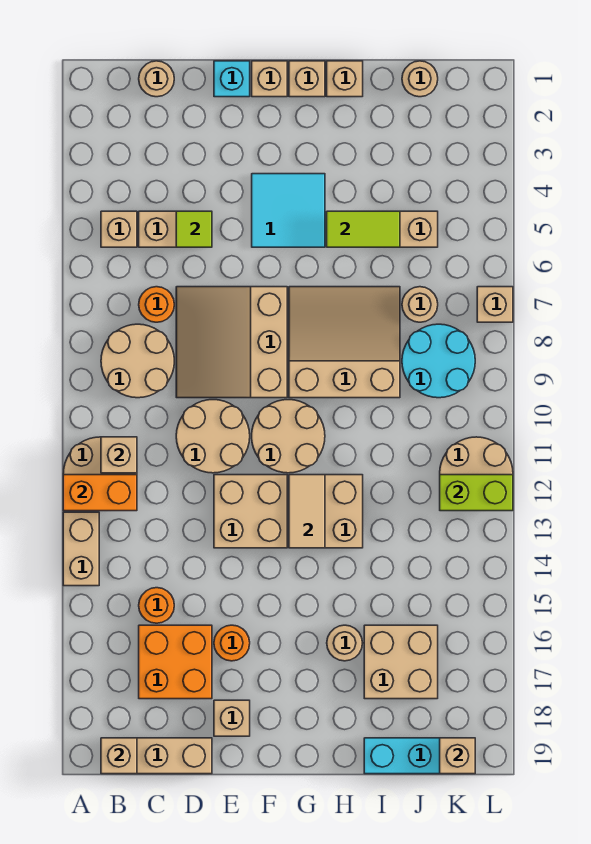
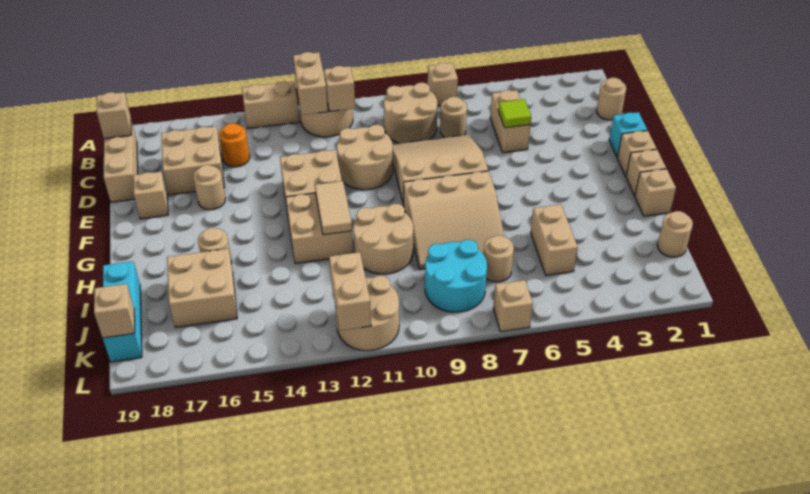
orange 1x2 brick [63,475,137,511] -> tan 1x2 brick [293,52,328,115]
tan 1x1 brick [101,211,137,247] -> tan 1x1 brick moved to [428,63,458,106]
orange 1x1 round brick [139,287,174,322] -> tan 1x1 round brick [440,97,467,137]
orange 2x2 brick [139,625,212,699] -> tan 2x2 brick [161,126,225,195]
orange 1x1 round brick [214,625,250,661] -> tan 1x1 round brick [193,165,226,210]
cyan 2x2 tile [252,174,325,247] -> none
tan 2x2 round brick [252,400,325,473] -> tan 2x2 round brick moved to [353,204,413,274]
tan 3x3 slope [289,287,400,398] -> tan 3x3 slope turned to [404,171,504,269]
tan 1x2 tile [289,475,325,548] -> tan 1x2 tile turned to [315,181,352,235]
lime 1x2 tile [327,211,400,247] -> none
lime 1x2 brick [440,475,513,511] -> tan 1x2 brick [329,252,371,331]

